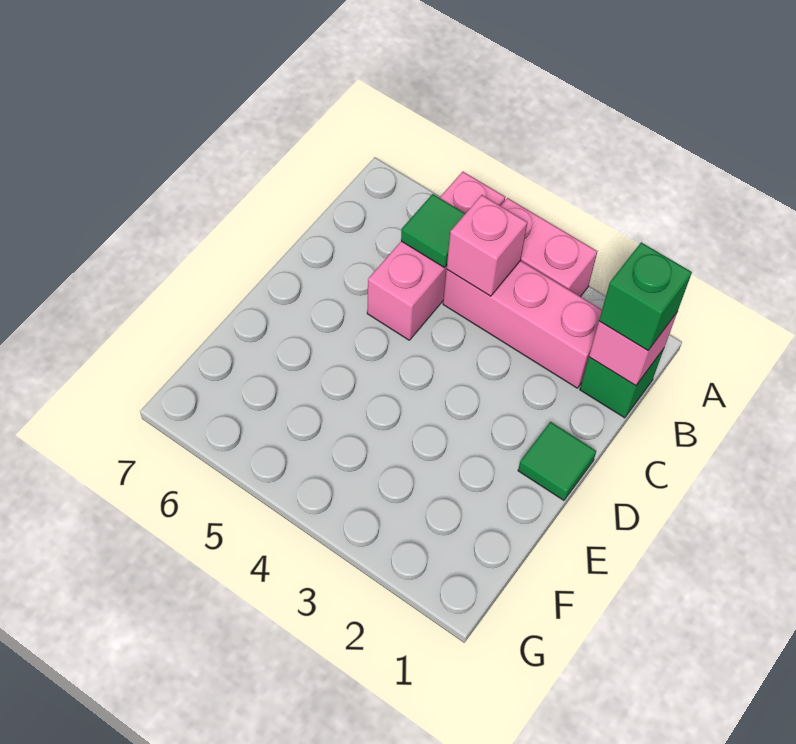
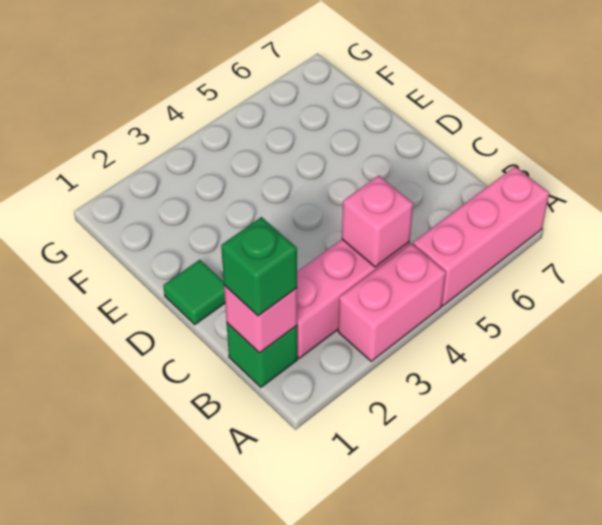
pink 1x3 brick [367,172,505,340] -> pink 1x3 brick turned to [413,167,549,306]
green 1x1 tile [401,194,465,268] -> none

